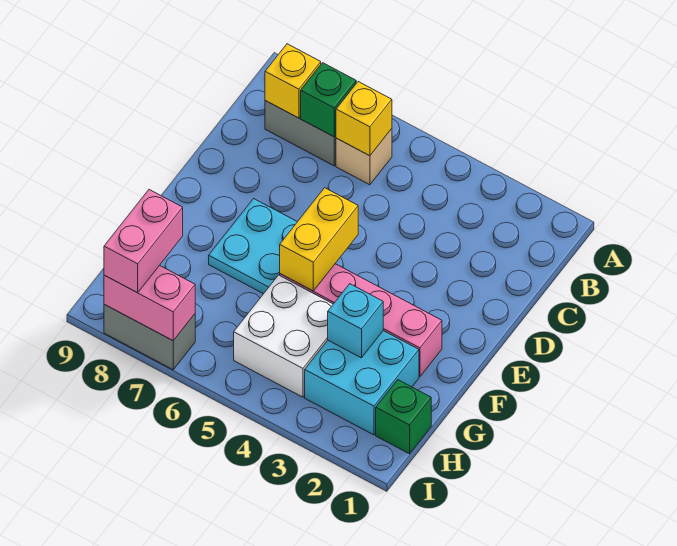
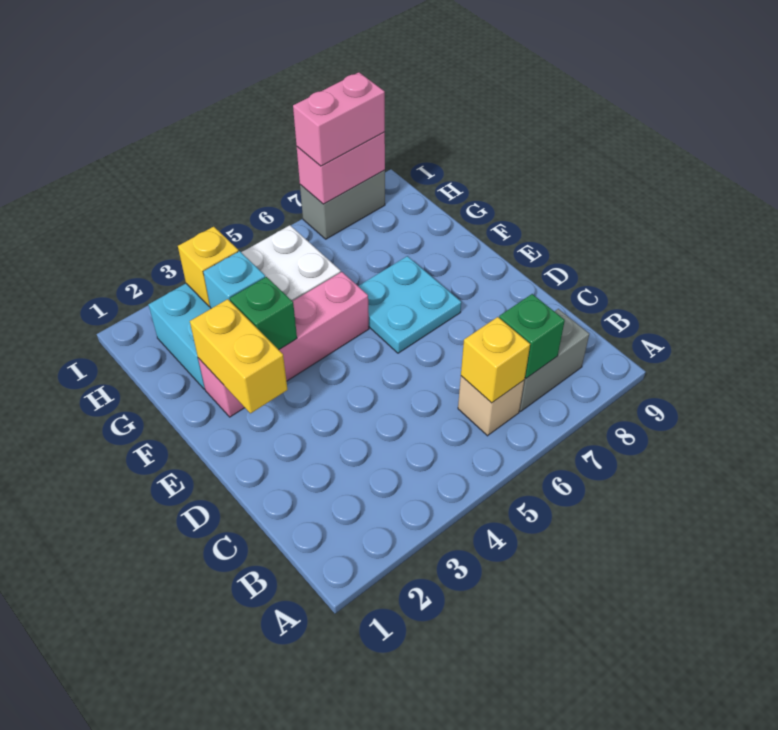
yellow 1x1 brick [265,44,321,118] -> yellow 1x1 brick moved to [178,227,239,307]
yellow 1x2 brick [280,188,358,291] -> yellow 1x2 brick moved to [190,299,288,413]
green 1x1 brick [376,380,431,454] -> green 1x1 brick moved to [230,277,297,350]
pink 1x2 brick [104,190,183,293] -> pink 1x2 brick turned to [293,72,385,166]

